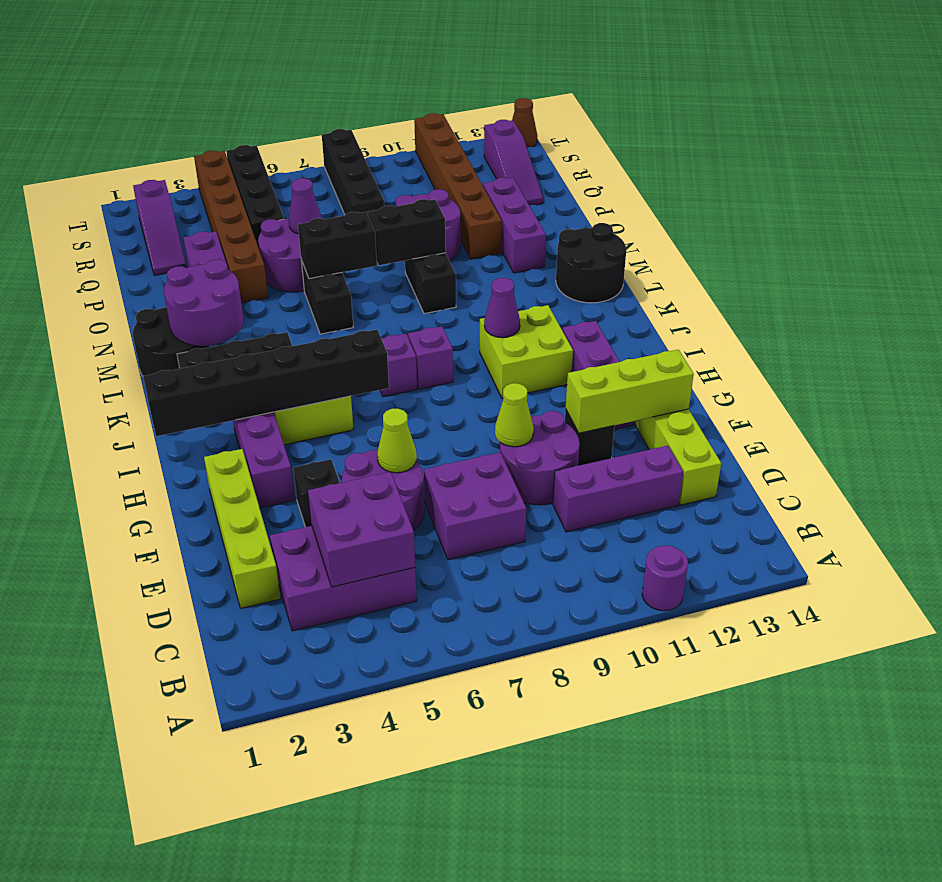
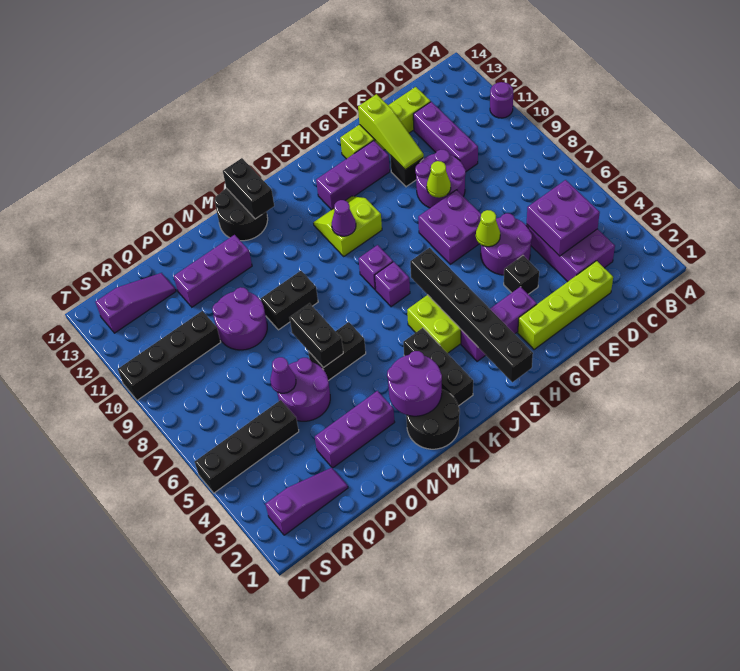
purple 2x2 brick [424,452,526,560] -> purple 2x2 brick moved to [418,190,481,264]
lime 1x3 brick [566,350,694,433] -> lime 1x3 slope [358,94,424,170]
lime 2x2 brick [480,305,573,398] -> lime 2x2 slope [313,196,382,256]
black 1x2 brick [368,199,446,265] -> black 1x2 brick moved to [223,158,274,219]
brown 1x6 brick [194,151,268,303] -> none
brown 1x6 brick [414,113,502,259] -> none
black 1x4 brick [322,129,384,214] -> black 1x4 brick moved to [118,311,221,400]
brown 1x1 cone [512,98,537,148] -> none

